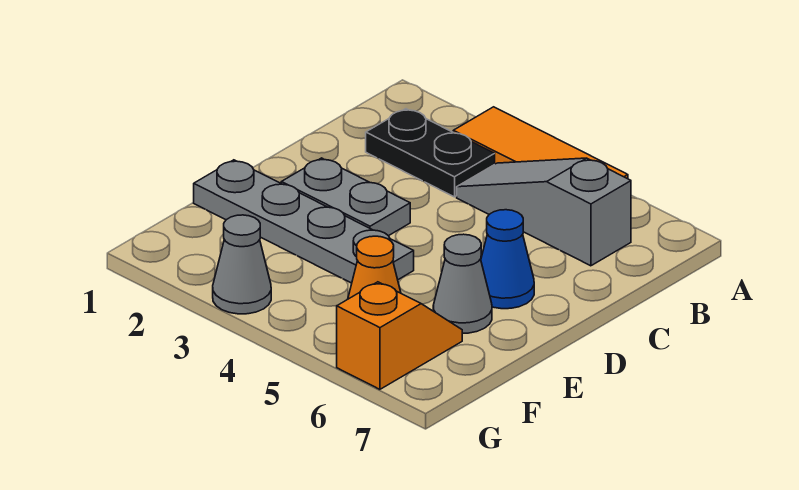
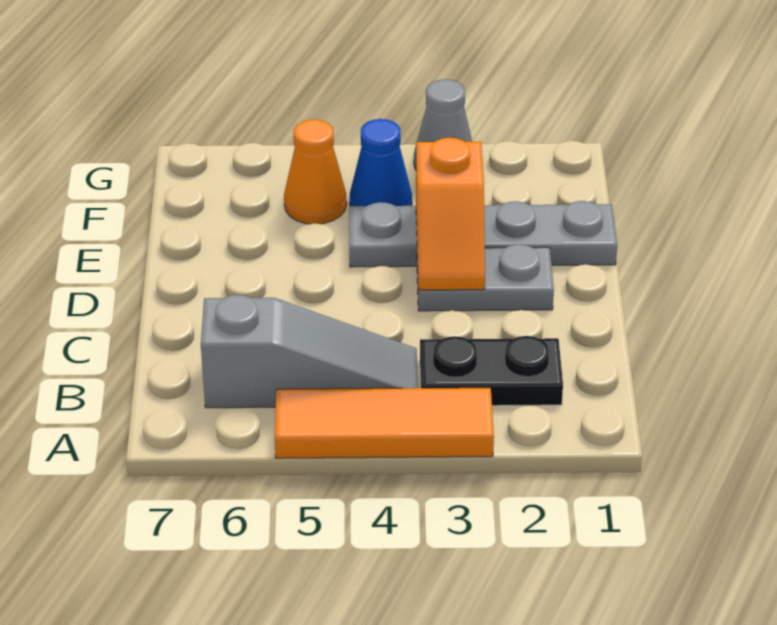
blue 1x1 cone [481,210,534,309] -> blue 1x1 cone moved to [350,119,412,206]
grey 1x1 cone [433,234,492,333] -> none
orange 1x2 slope [337,282,462,389] -> orange 1x2 slope moved to [416,138,485,290]

